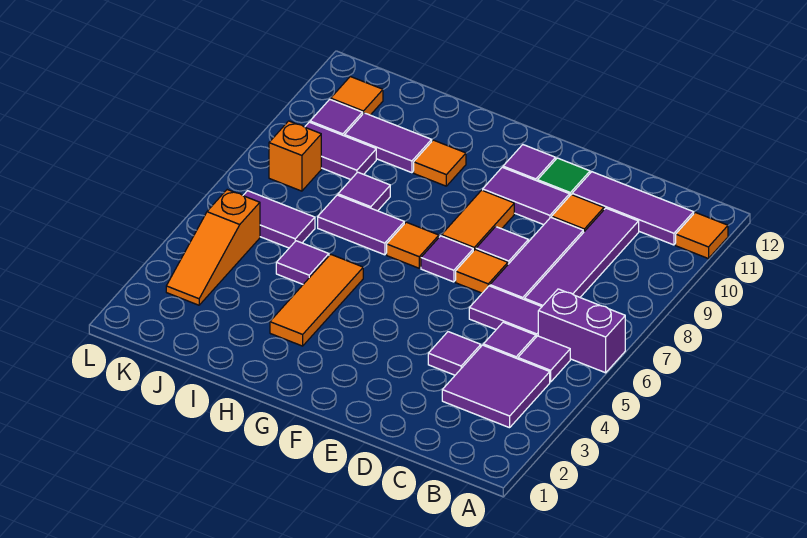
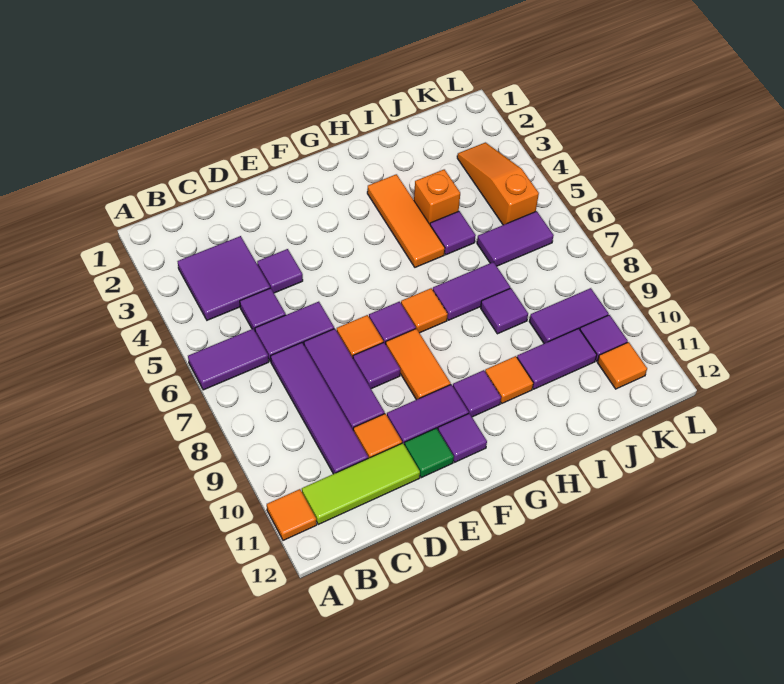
purple 1x2 brick [538,289,625,373] -> purple 1x2 tile [188,329,269,390]
purple 1x1 tile [518,336,570,382] -> purple 1x1 tile moved to [453,370,501,417]
purple 1x3 tile [572,172,694,245] -> lime 1x3 tile [302,443,420,524]
orange 1x1 brick [269,121,321,191] -> orange 1x1 brick moved to [414,169,460,224]

